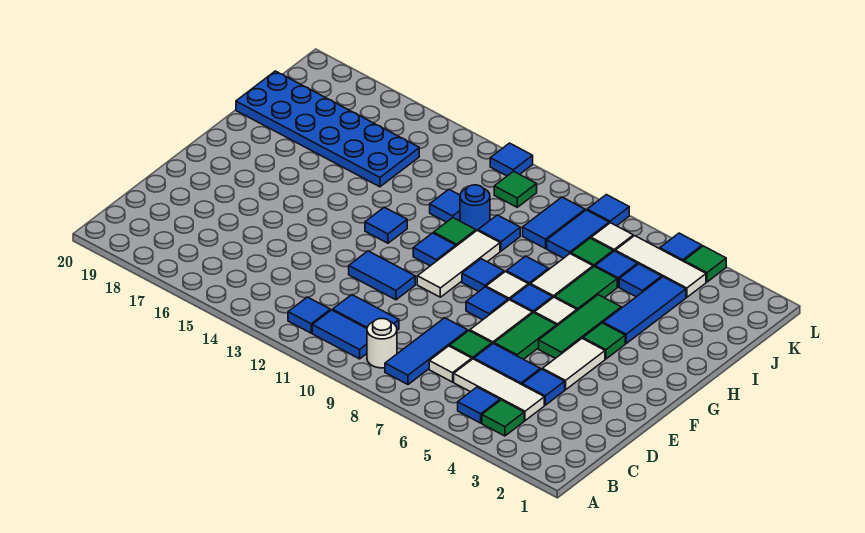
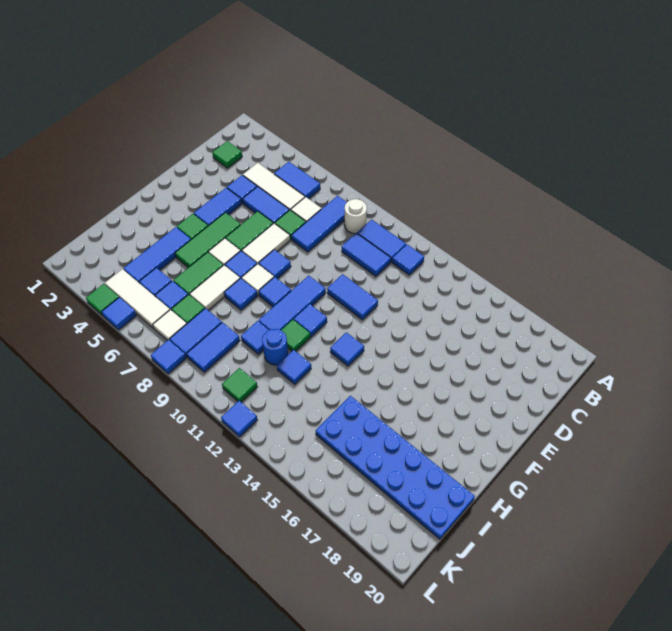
green 1x1 tile [482,400,524,436] -> green 1x1 tile moved to [212,141,242,168]
blue 1x1 tile [458,387,500,423] -> blue 1x2 tile [274,162,320,199]
white 1x2 tile [543,339,605,390] -> blue 1x2 tile [194,188,242,226]
white 1x3 tile [417,231,500,297] -> blue 1x3 tile [259,276,326,330]

